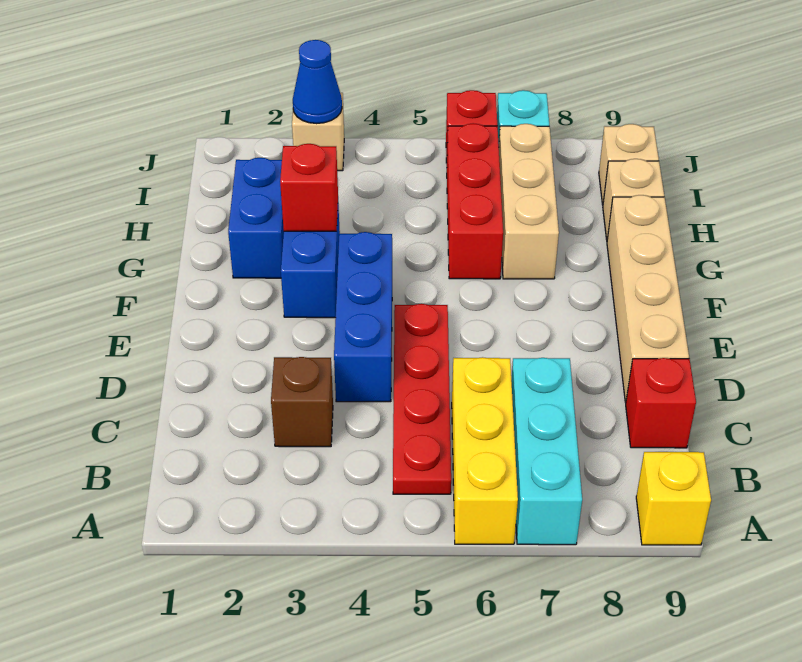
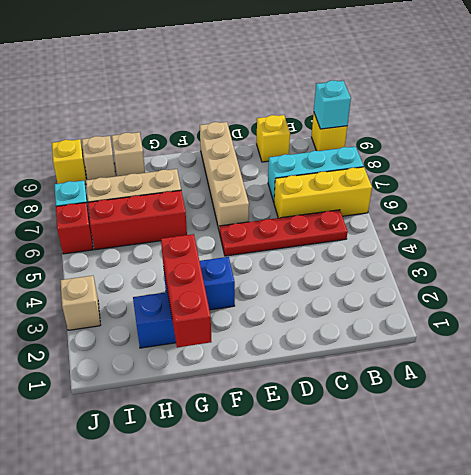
none -> cyan 1x1 brick [314,80,351,129]
brown 1x1 brick [271,357,333,447] -> none
red 1x1 brick [626,358,696,448] -> yellow 1x1 brick [256,115,290,162]
blue 1x3 brick [334,232,392,402] -> none
tan 1x4 brick [607,195,689,402] -> tan 1x4 brick turned to [200,122,249,233]
red 1x1 brick [280,144,338,231] -> red 1x3 brick [161,234,211,347]
blue 1x1 cone [293,40,342,124] -> none
none -> yellow 1x1 brick [52,139,86,184]

